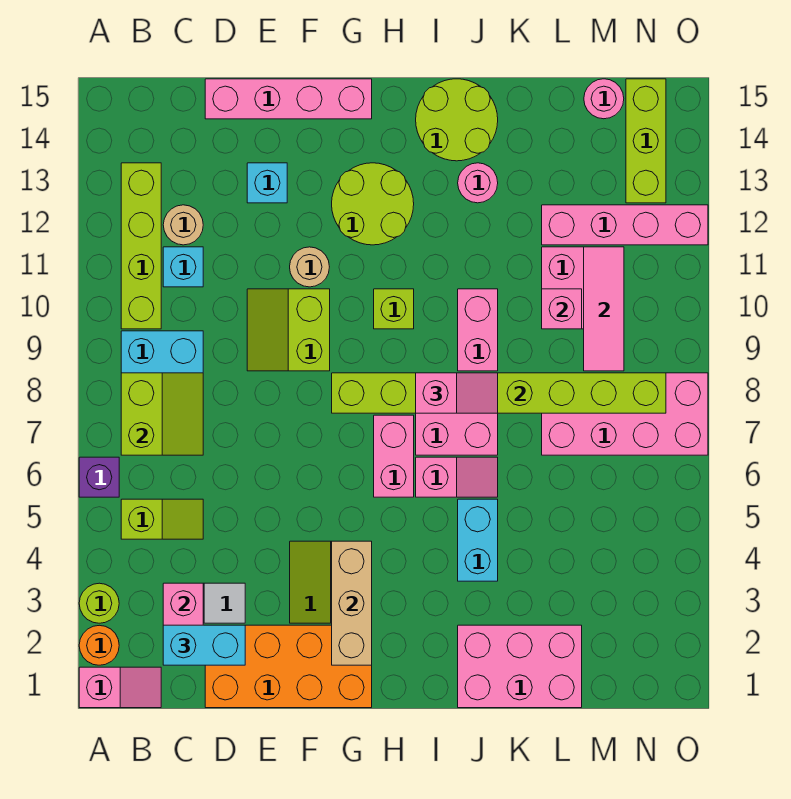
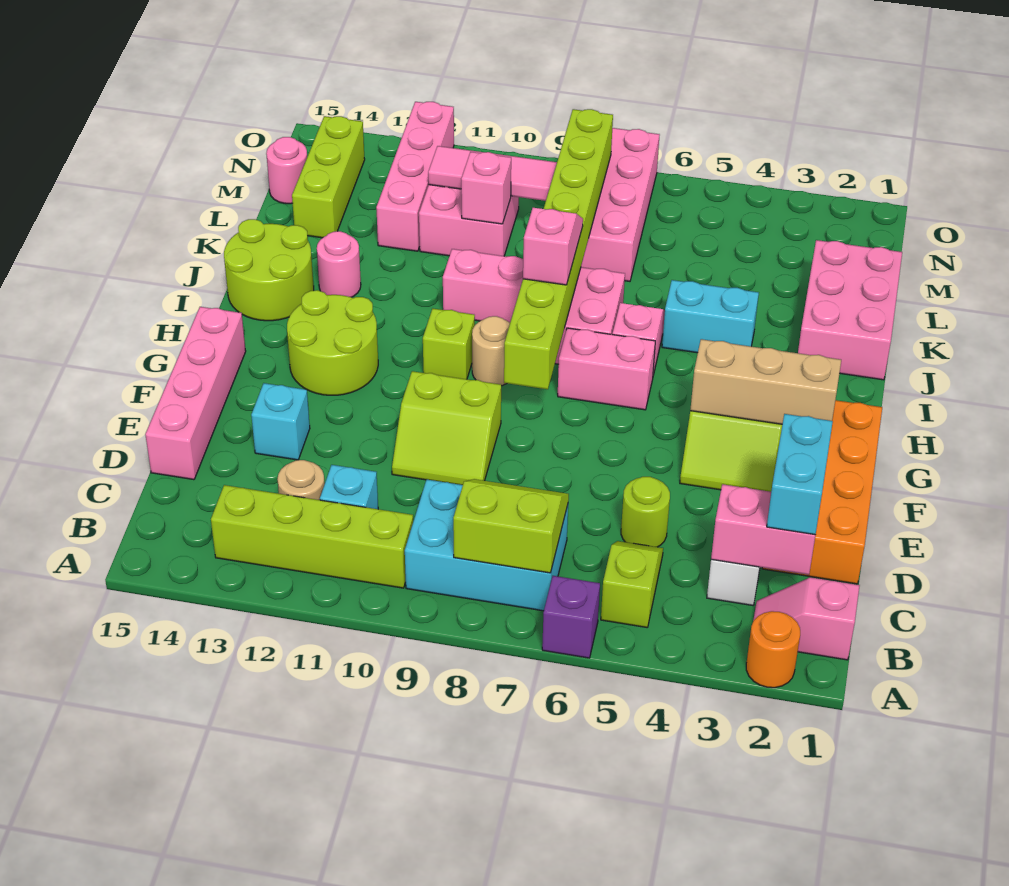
pink 1x2 slope [79,667,161,708] -> pink 1x2 slope turned to [753,577,860,660]
lime 1x1 round brick [79,583,119,623] -> lime 1x1 round brick moved to [621,477,670,547]
tan 1x1 round brick [290,247,329,287] -> tan 1x1 round brick moved to [472,316,510,386]
lime 1x3 brick [626,79,666,203] -> lime 1x3 brick turned to [292,116,365,238]

